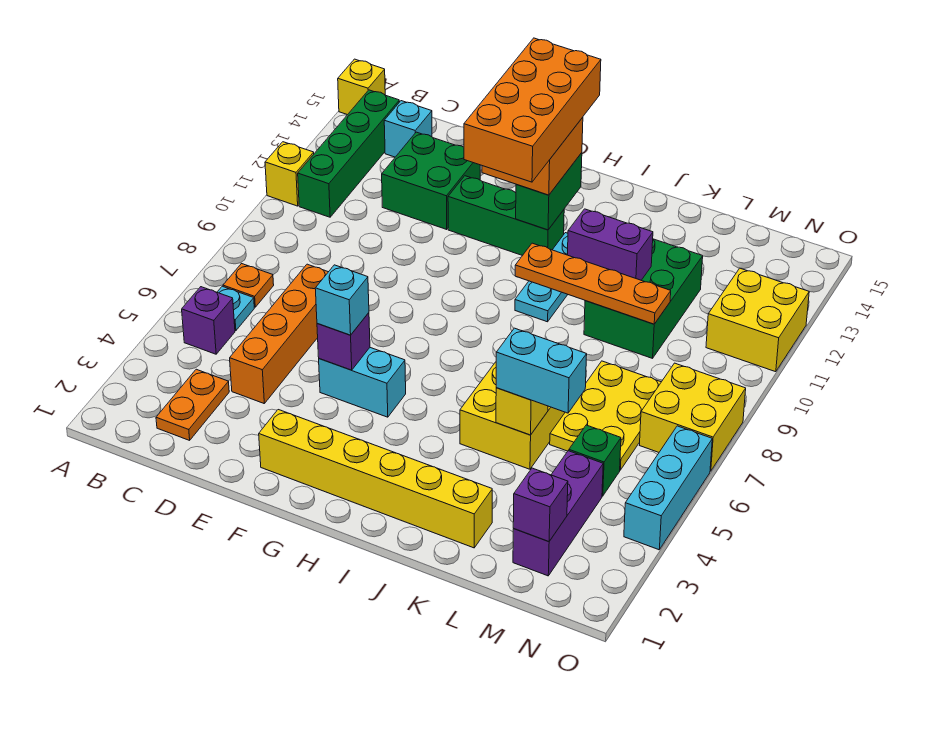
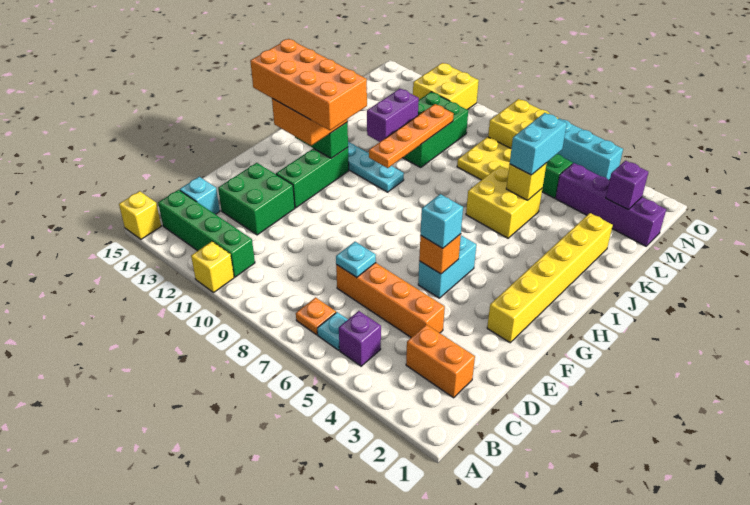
orange 1x2 plate [156,369,229,440] -> orange 1x2 brick [406,325,475,398]
none -> cyan 1x1 plate [336,242,376,277]
purple 1x1 brick [317,313,370,370] -> orange 1x1 brick [419,234,461,274]
green 2x3 brick [584,239,703,358] -> green 2x3 brick turned to [403,92,468,167]
purple 1x3 brick [513,451,603,576] -> purple 1x4 brick [555,163,666,246]

